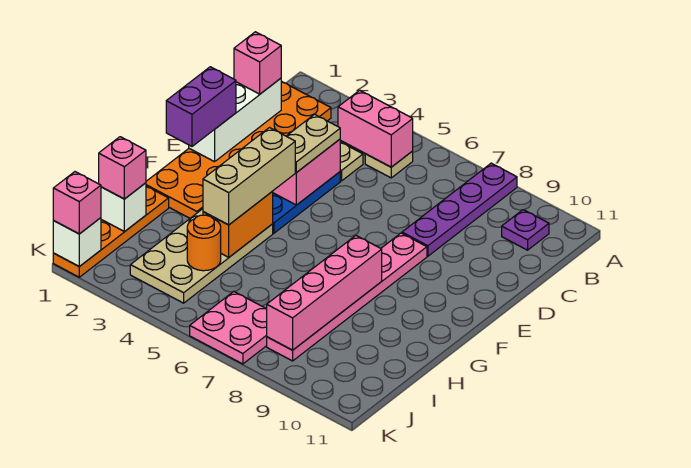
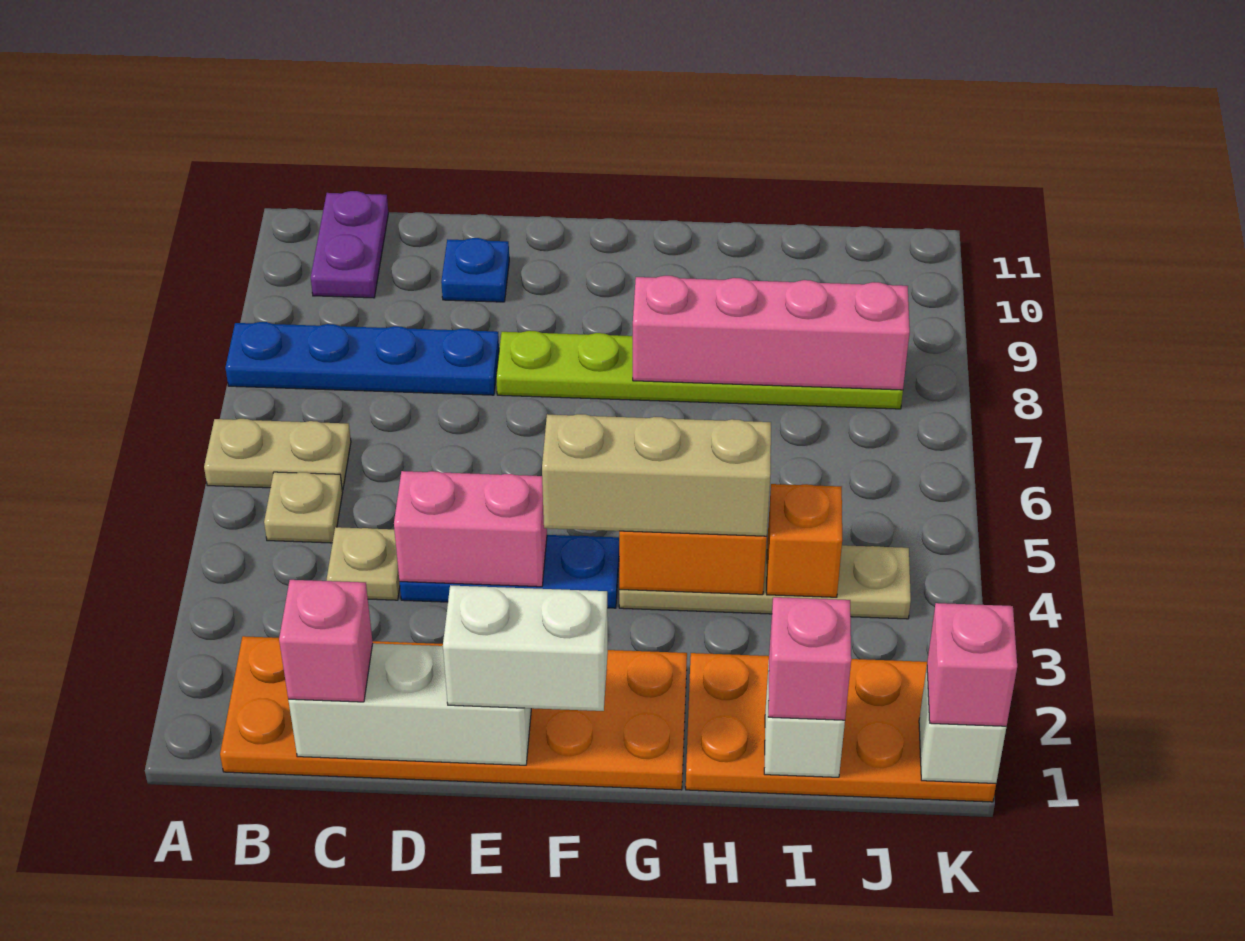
purple 1x4 plate [402,163,517,256] -> blue 1x4 plate [225,322,499,395]
pink 1x2 brick [338,90,413,167] -> none
purple 1x1 plate [502,210,549,250] -> purple 1x2 plate [311,191,388,298]
tan 1x2 plate [287,114,340,173] -> tan 1x2 plate moved to [204,419,351,490]
none -> blue 1x1 plate [441,238,509,302]
purple 1x2 brick [166,67,236,146] -> white 1x2 brick [443,585,608,711]
pink 1x6 plate [267,233,427,361] -> lime 1x6 plate [496,331,903,409]
tan 2x4 plate [130,209,273,303] -> tan 1x4 plate [619,543,911,619]
orange 1x4 plate [53,186,169,277] -> orange 2x4 plate [686,653,996,802]
orange 1x1 round brick [187,215,221,271] -> orange 1x1 brick [767,484,842,597]
pink 2x2 plate [190,292,267,364] -> none

